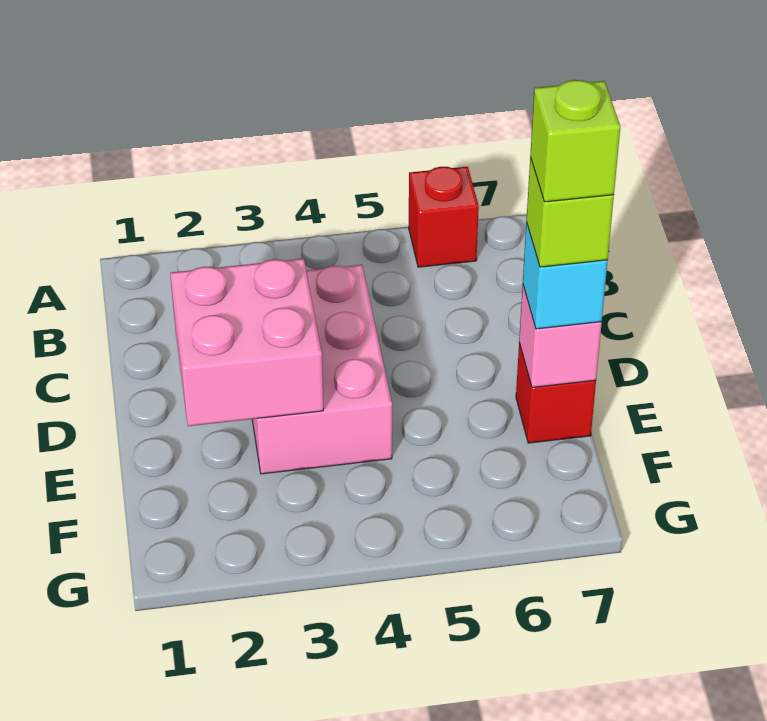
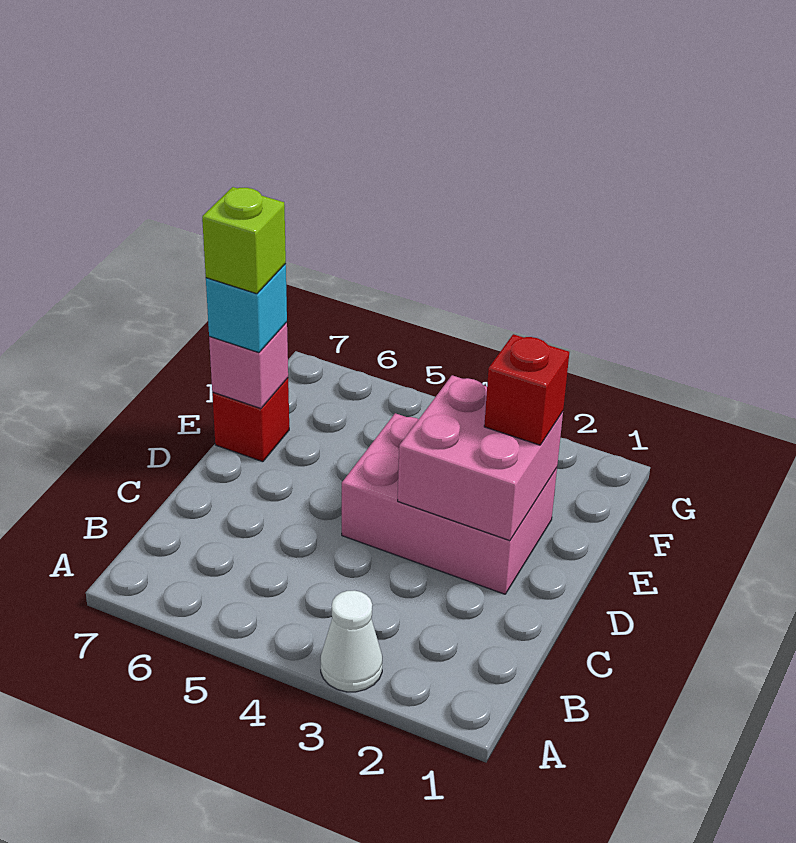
none -> white 1x1 cone [321,590,382,692]
red 1x1 brick [409,167,479,267] -> red 1x1 brick moved to [484,334,569,445]
pink 2x3 brick [252,265,392,474] -> pink 2x3 brick turned to [342,413,557,594]
lime 1x1 brick [530,80,620,202] -> none

